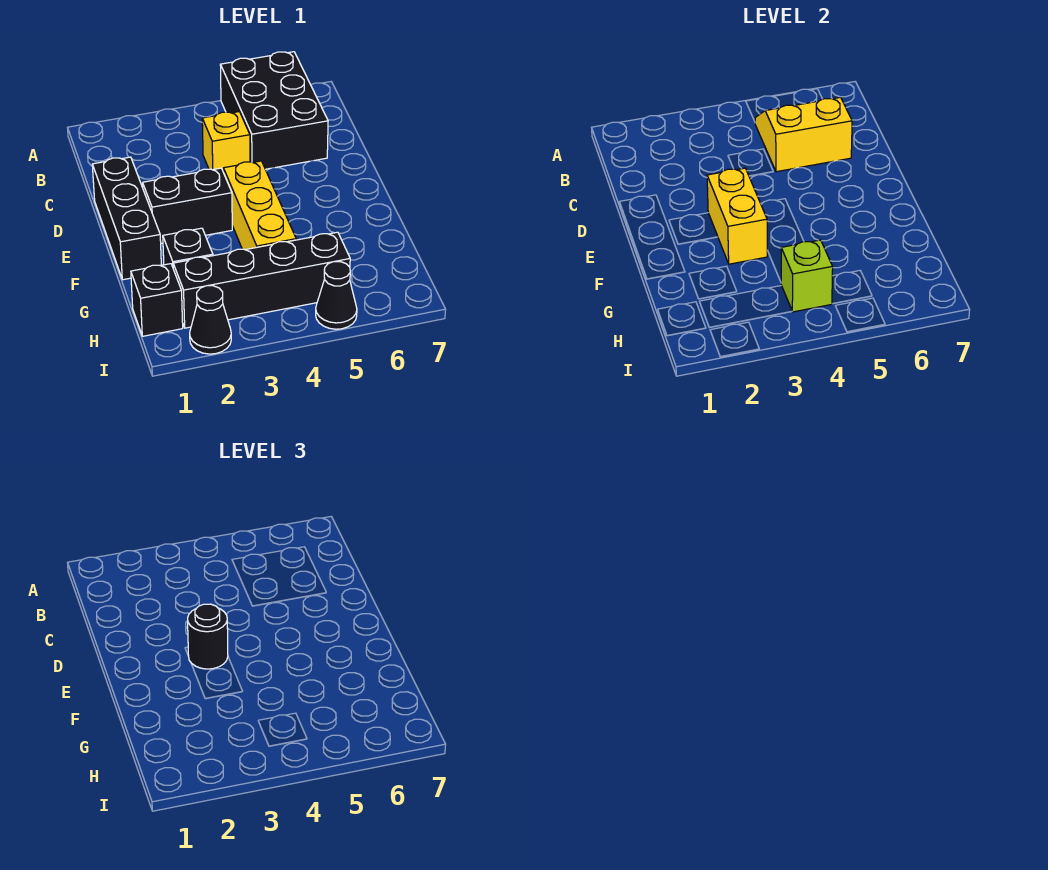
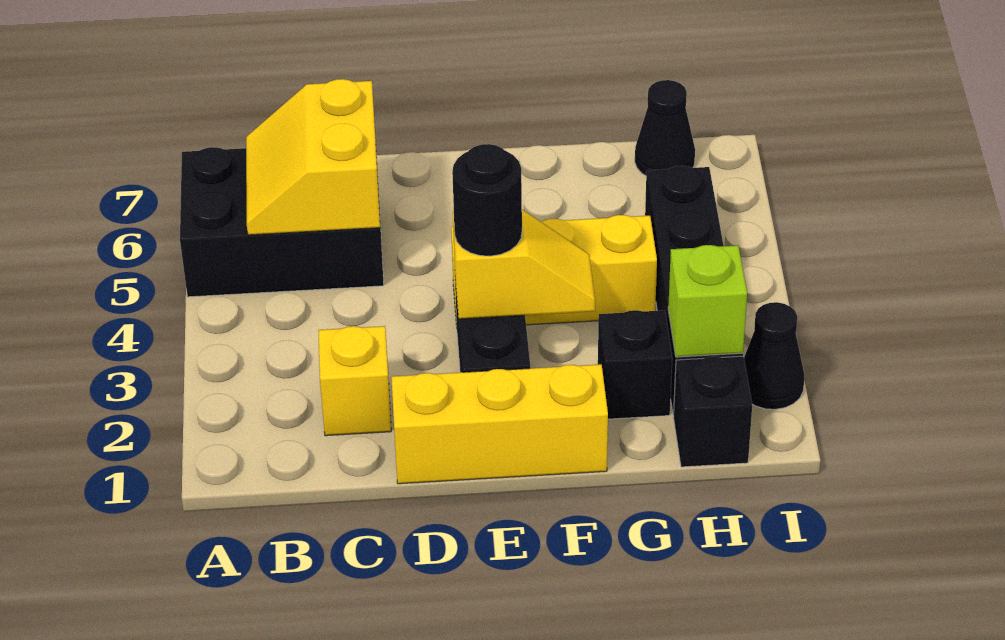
yellow 1x1 brick [202,112,250,172] -> yellow 1x1 brick moved to [318,326,391,436]
black 1x3 brick [92,157,161,280] -> yellow 1x3 brick [391,364,608,484]
yellow 1x2 brick [707,168,767,264] -> yellow 1x2 slope [453,210,595,319]
lime 1x1 brick [781,240,833,312] -> lime 1x1 brick moved to [668,245,747,357]
black 1x1 cone [316,262,357,329] -> black 1x1 cone moved to [635,80,695,176]

